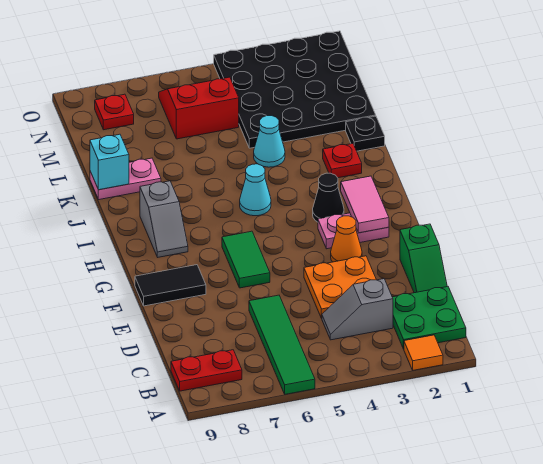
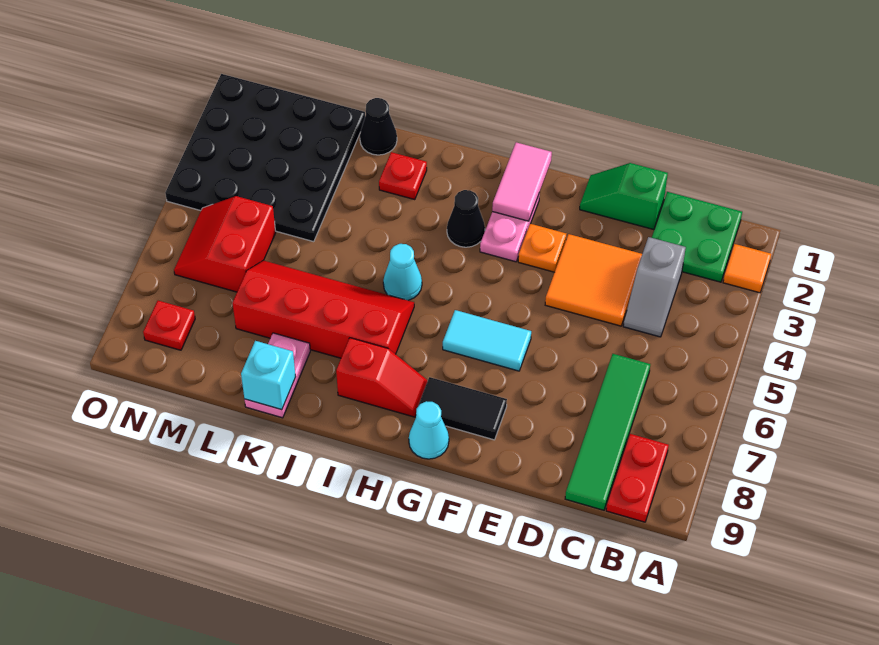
green 1x4 tile [249,295,315,394] -> green 1x4 tile turned to [565,354,650,510]
green 1x2 slope [400,224,447,293] -> green 1x2 slope turned to [580,163,668,230]
orange 2x2 plate [304,256,376,318] -> orange 2x2 tile [545,234,642,326]
orange 1x1 cone [331,216,362,262] -> orange 1x1 plate [518,224,566,272]
green 1x2 tile [222,231,270,288] -> cyan 1x2 tile [443,310,531,371]
black 1x2 tile [135,265,206,306] -> black 1x2 tile turned to [418,377,507,440]
pink 1x2 tile [341,176,389,233] -> pink 1x2 tile turned to [492,142,552,221]
grey 1x2 slope [140,181,188,257] -> red 1x2 slope [336,338,427,417]
none -> red 2x4 slope [233,260,414,358]
black 1x1 plate [346,116,385,151] -> black 1x1 cone [360,98,397,155]
cyan 1x1 cone [254,116,285,167] -> cyan 1x1 cone moved to [409,401,449,459]

